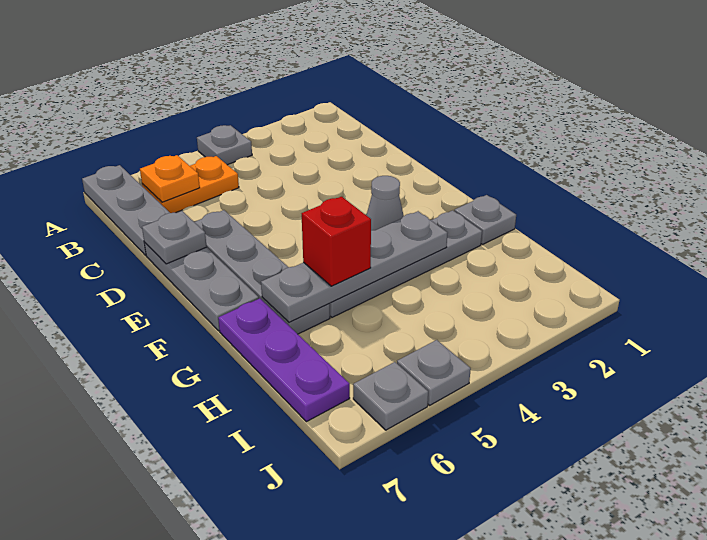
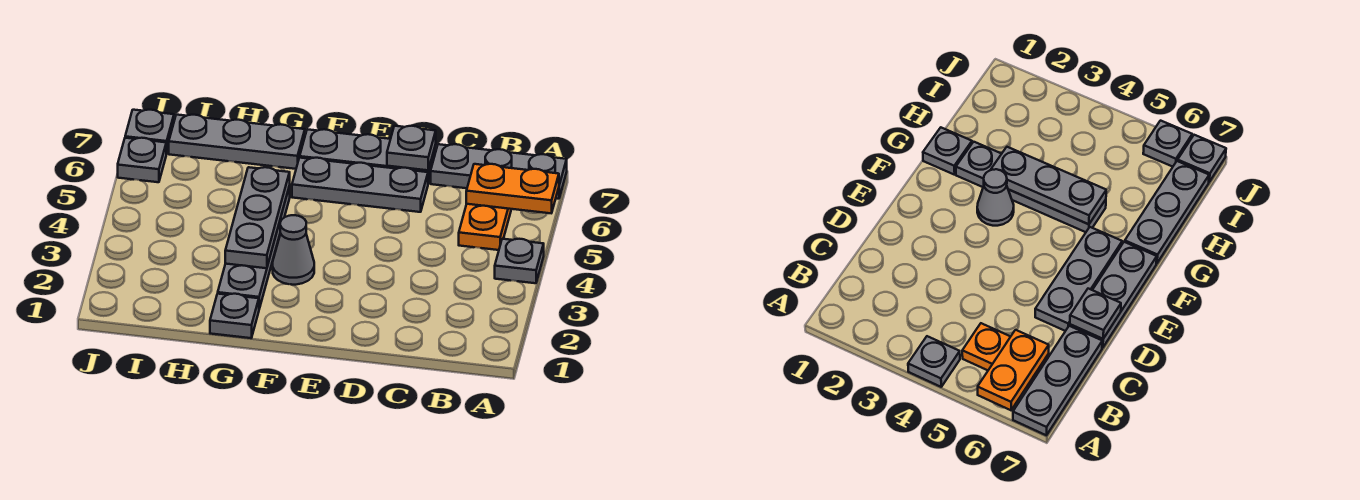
orange 1x1 plate [140,155,200,202] -> orange 1x2 plate [466,164,559,213]
grey 1x4 plate [195,210,330,334] -> grey 1x3 plate [292,158,428,212]
grey 1x4 plate [261,211,447,322] -> grey 1x3 plate [225,167,290,268]
red 1x1 brick [302,197,371,286] -> none
purple 1x3 plate [218,298,350,422] -> grey 1x3 plate [169,115,305,169]
grey 1x1 plate [397,340,471,405] -> grey 1x1 plate moved to [125,110,174,154]

